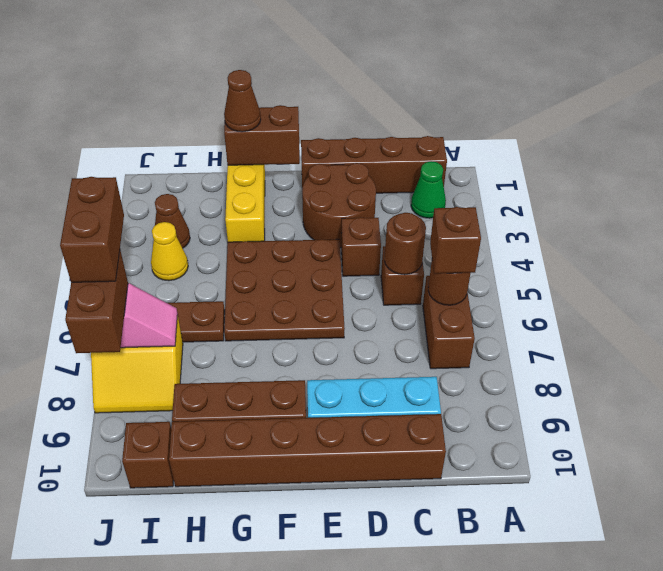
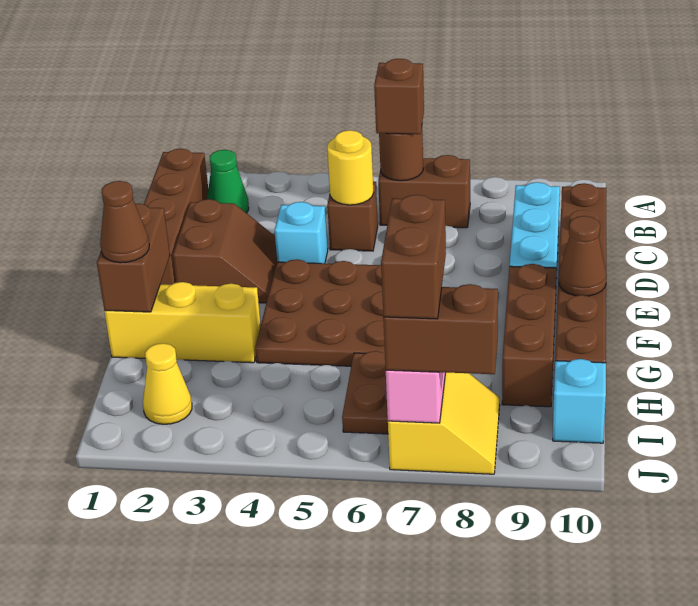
brown 1x1 round brick [384,213,426,275] -> yellow 1x1 round brick [327,130,374,205]
brown 2x2 round brick [302,163,376,248] -> brown 2x2 slope [173,199,277,303]
brown 1x1 brick [341,217,381,276] -> cyan 1x1 brick [275,202,328,263]
brown 1x1 cone [155,194,190,248] -> brown 1x1 cone moved to [558,216,607,296]
yellow 1x1 cone [151,222,188,281] -> yellow 1x1 cone moved to [143,343,192,424]
brown 1x1 brick [122,422,174,488] -> cyan 1x1 brick [553,359,606,443]
brown 1x2 brick [60,177,124,282] -> brown 1x2 brick turned to [381,195,446,319]

